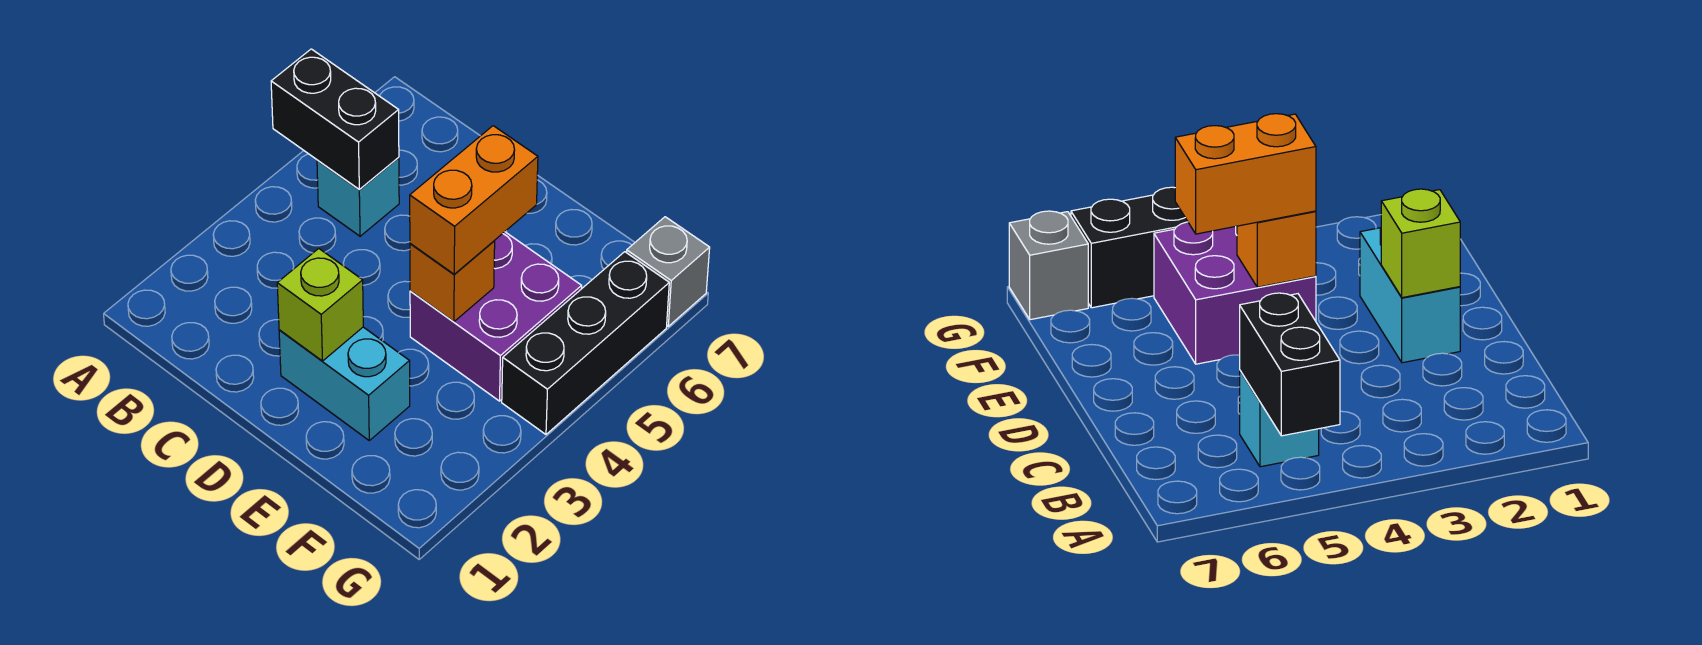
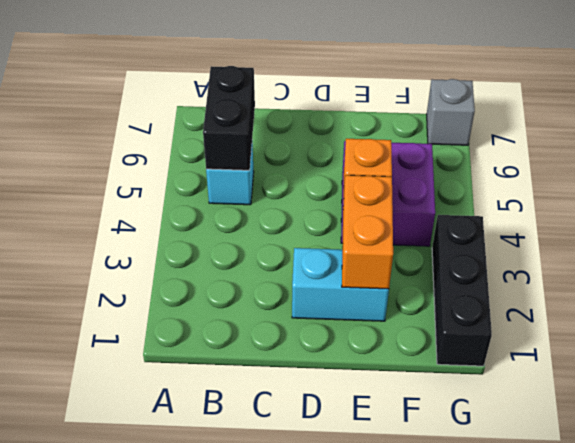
black 1x2 brick [271,49,399,189] -> black 1x2 brick turned to [203,66,255,170]
lime 1x1 brick [277,249,363,361] -> none
orange 1x2 brick [410,126,538,274] -> orange 1x2 brick moved to [342,175,393,289]
black 1x3 brick [502,252,669,434] -> black 1x3 brick moved to [432,215,492,366]

